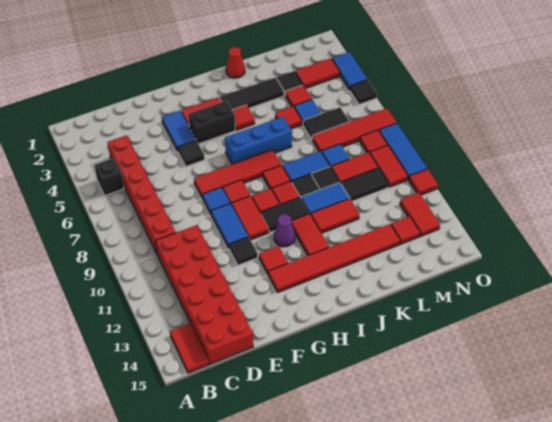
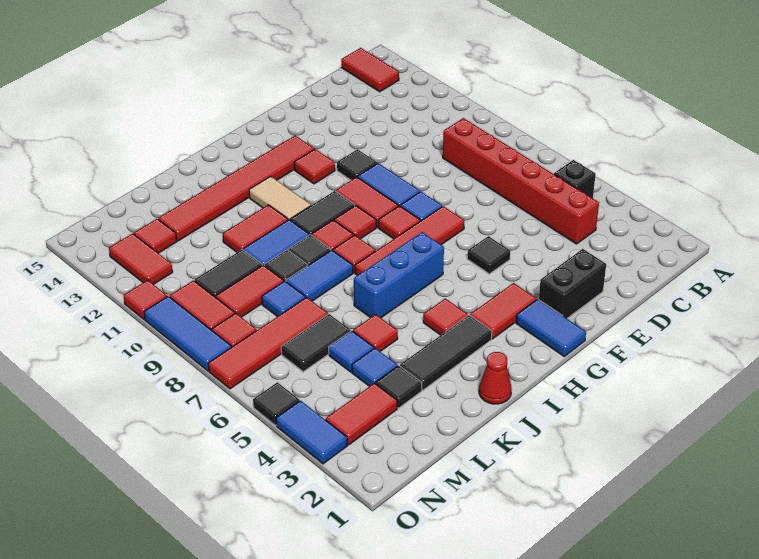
red 2x6 brick [156,225,253,364] -> none
blue 1x2 tile [162,111,196,151] -> blue 1x2 tile moved to [516,299,586,356]
black 1x2 brick [188,101,235,144] -> black 1x2 brick moved to [539,249,606,318]
purple 1x1 cone [274,214,295,247] -> none
red 1x2 tile [291,214,329,255] -> tan 1x2 tile [249,176,311,220]
red 1x1 tile [285,85,312,106] -> blue 1x1 tile [352,348,398,386]

